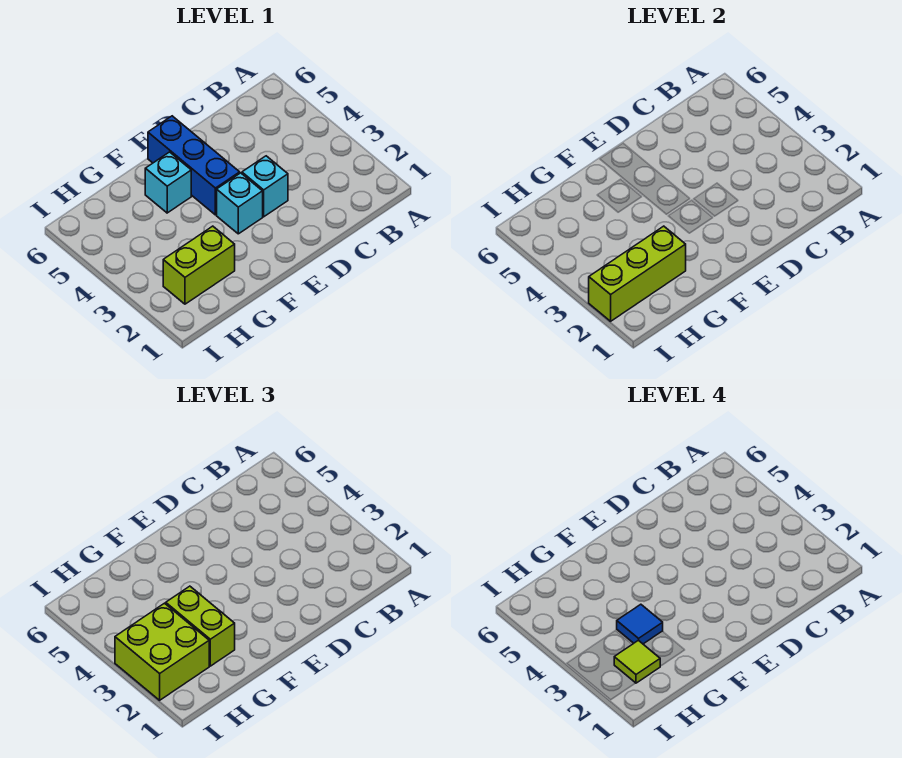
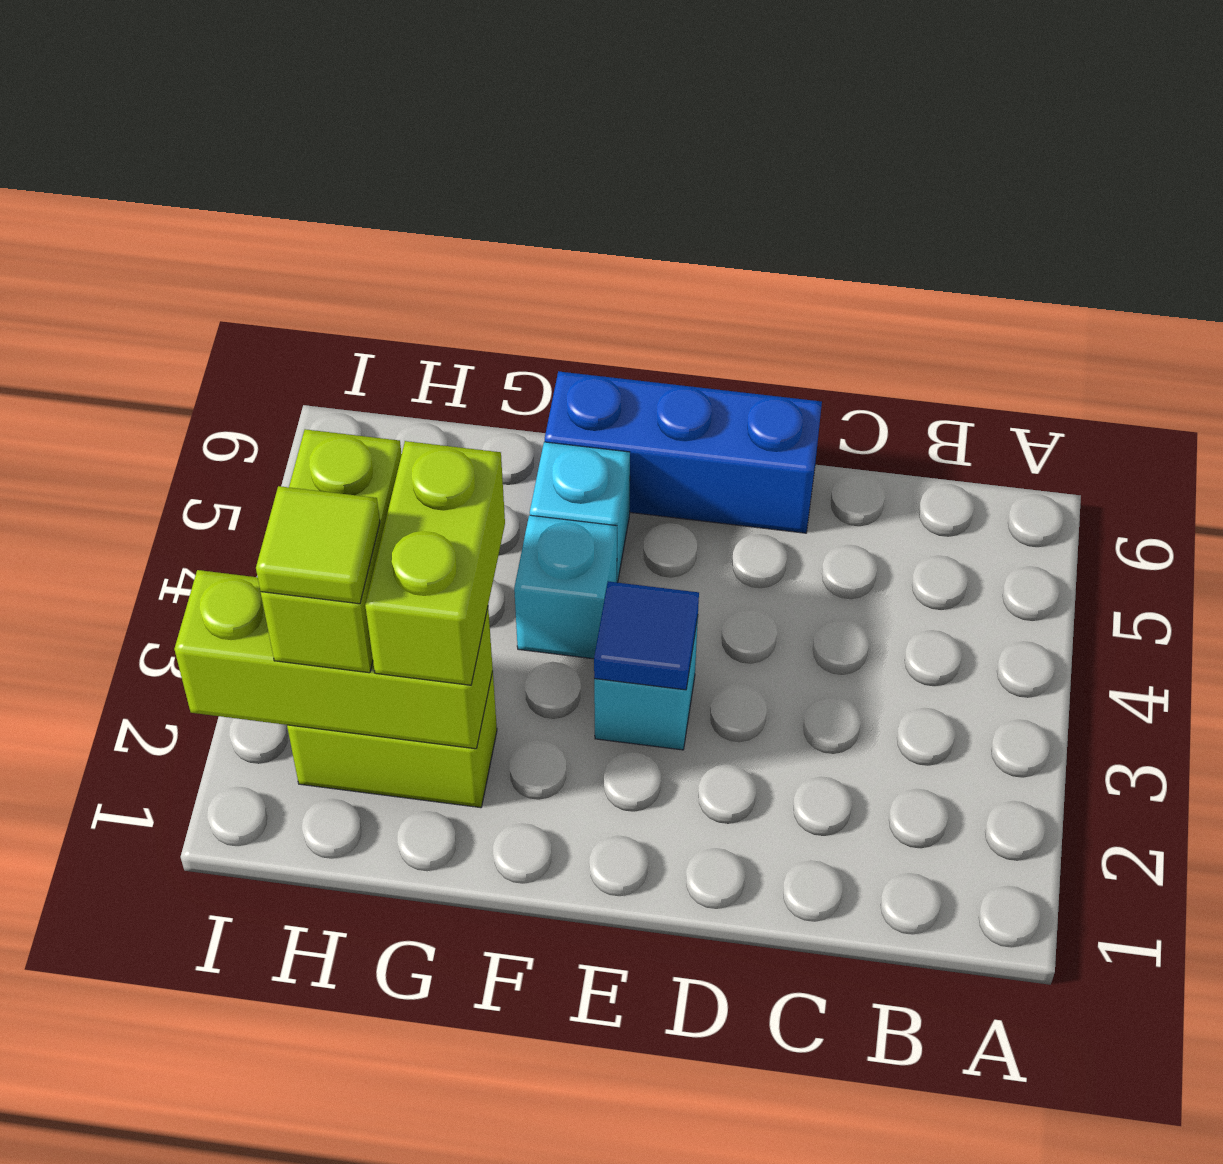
cyan 1x1 brick [242,156,288,217] -> cyan 1x1 brick moved to [514,515,617,659]
blue 1x3 brick [148,116,240,215] -> blue 1x3 brick turned to [545,371,822,533]
blue 1x1 tile [617,604,663,644] -> blue 1x1 tile moved to [594,581,699,690]
lime 2x2 brick [115,603,209,700] -> lime 1x2 brick [261,429,402,673]

